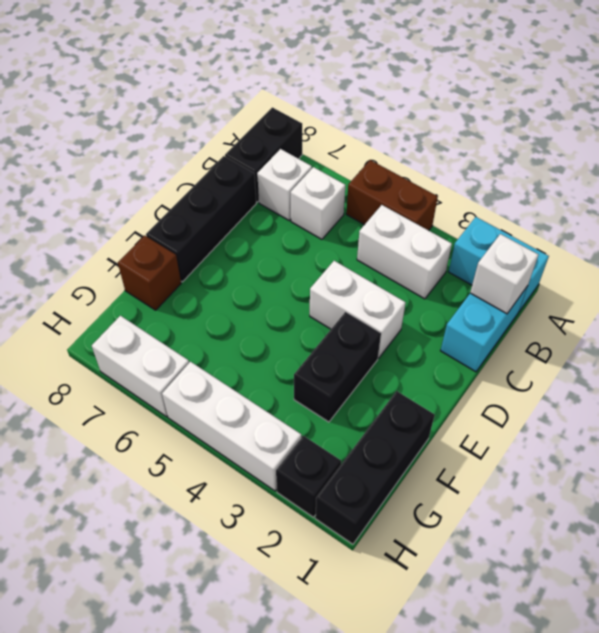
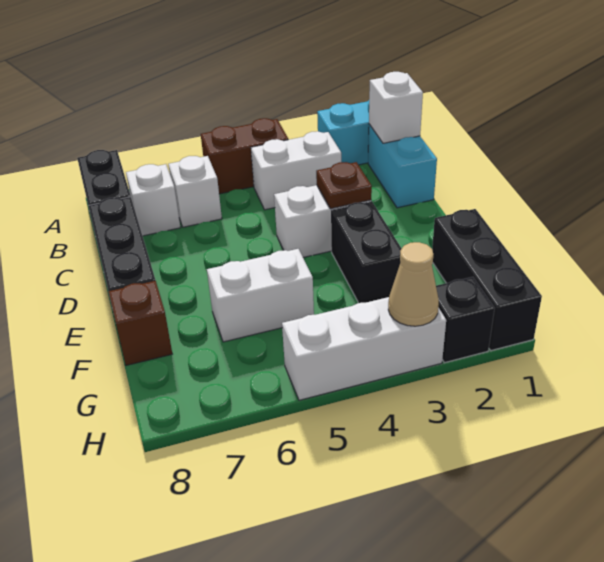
none -> brown 1x1 plate [316,162,372,209]
none -> tan 1x1 cone [388,242,439,326]
white 1x2 brick [92,316,189,417] -> white 1x2 brick moved to [207,249,314,342]

